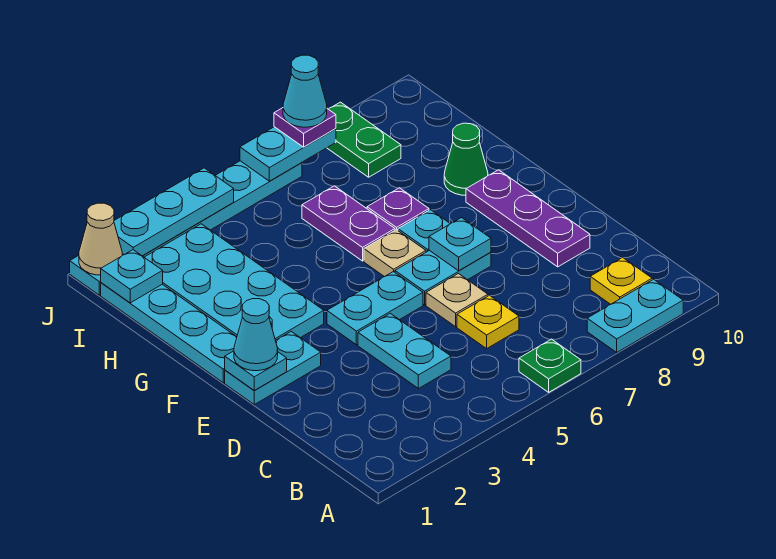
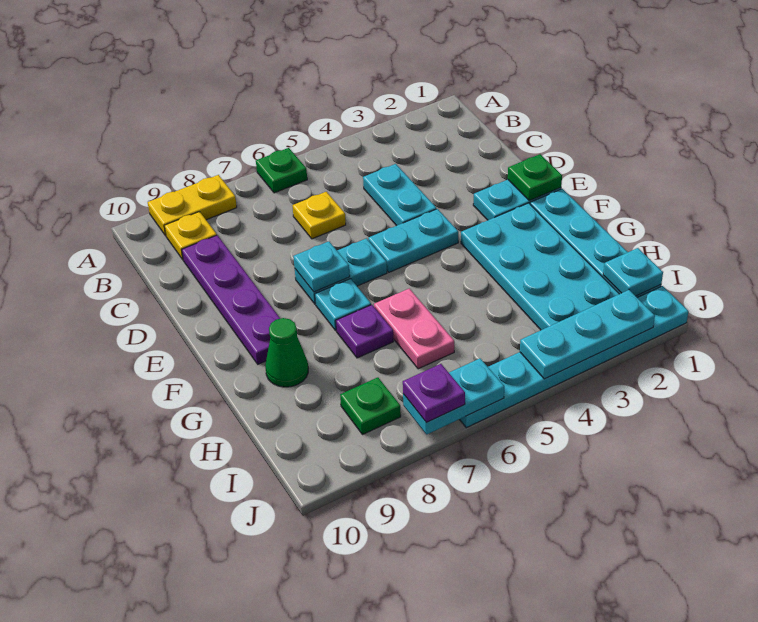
cyan 1x2 plate [587,279,683,352] -> yellow 1x2 plate [148,175,237,236]
tan 1x1 plate [426,274,488,327] -> none
purple 1x3 plate [466,170,590,267] -> purple 1x4 plate [182,235,280,364]
cyan 1x1 plate [225,351,287,391] -> green 1x1 plate [508,154,562,201]
cyan 1x1 cone [234,299,278,371] -> none
tan 1x1 plate [364,230,426,277] -> none
purple 1x2 plate [302,186,395,261] -> pink 1x2 plate [374,288,454,369]
green 1x2 plate [327,102,401,177] -> green 1x1 plate [340,377,401,435]
tan 1x1 cone [79,203,122,275] -> none
cyan 1x1 cone [283,55,327,127] -> none

